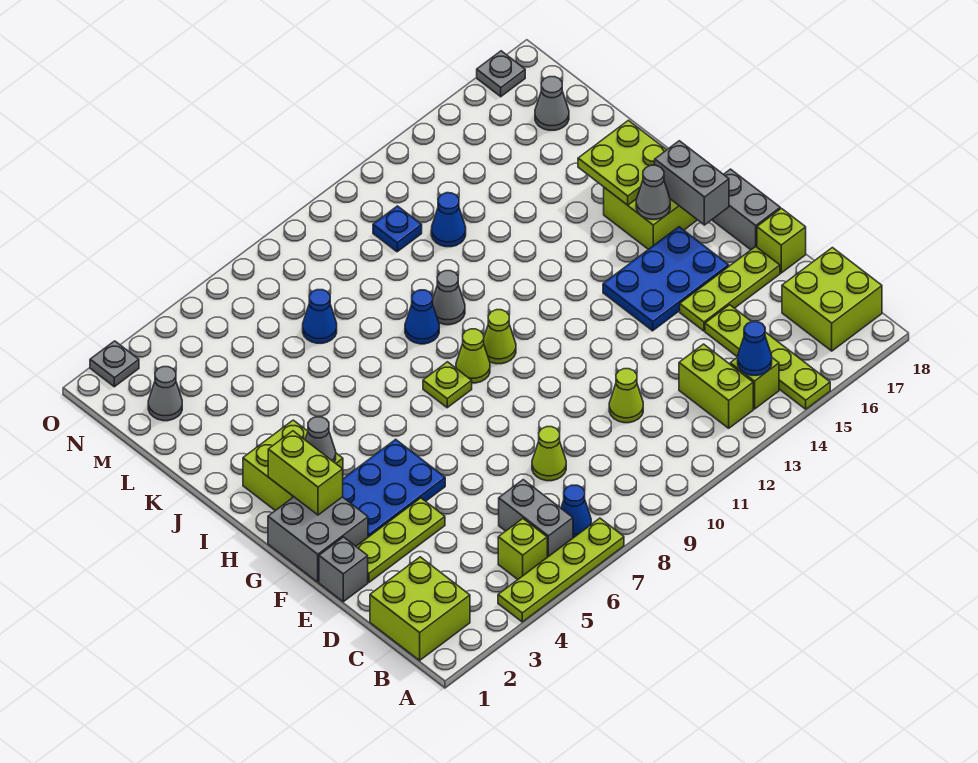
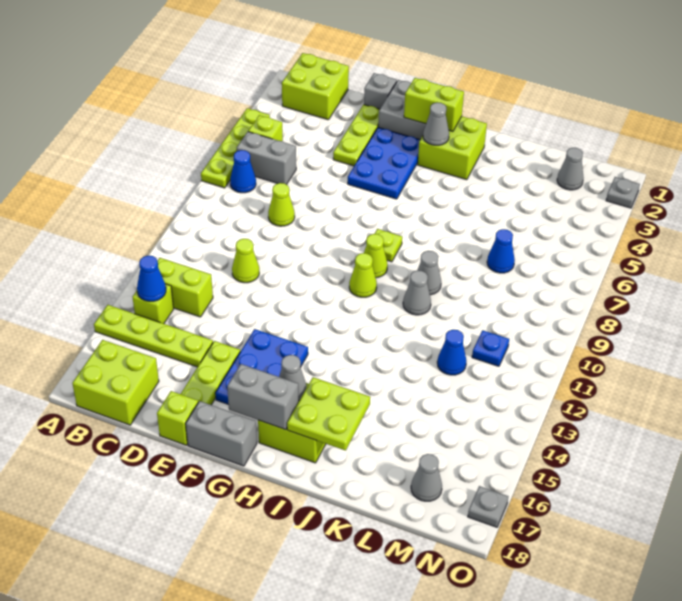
blue 1x1 cone [405,290,439,344] -> grey 1x1 cone [418,251,441,295]

